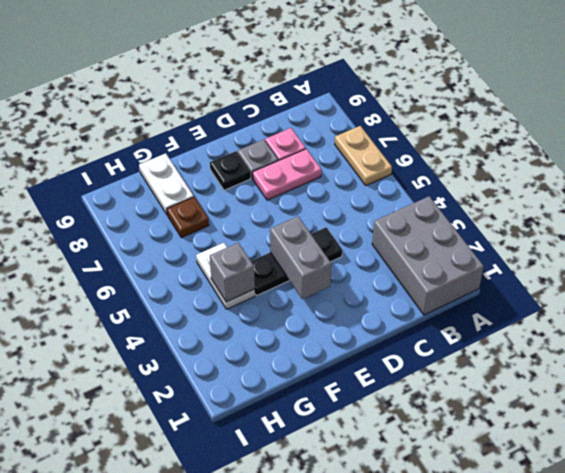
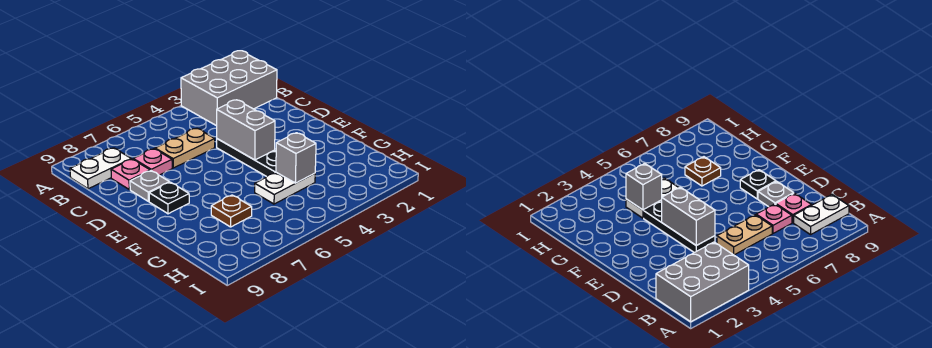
tan 1x2 plate [335,126,392,185] -> tan 1x2 plate moved to [155,128,215,168]
pink 1x2 plate [253,149,321,200] -> pink 1x1 plate [133,149,172,175]
grey 1x2 brick [270,216,331,299] -> grey 1x2 brick turned to [217,100,275,160]
white 1x2 plate [139,153,194,214] -> white 1x2 plate moved to [70,148,131,189]

